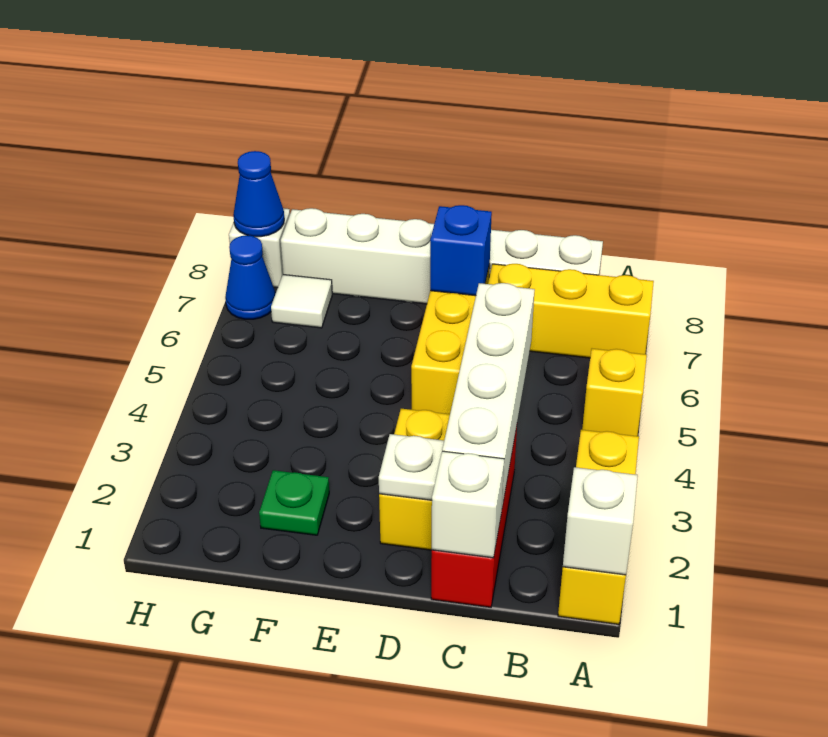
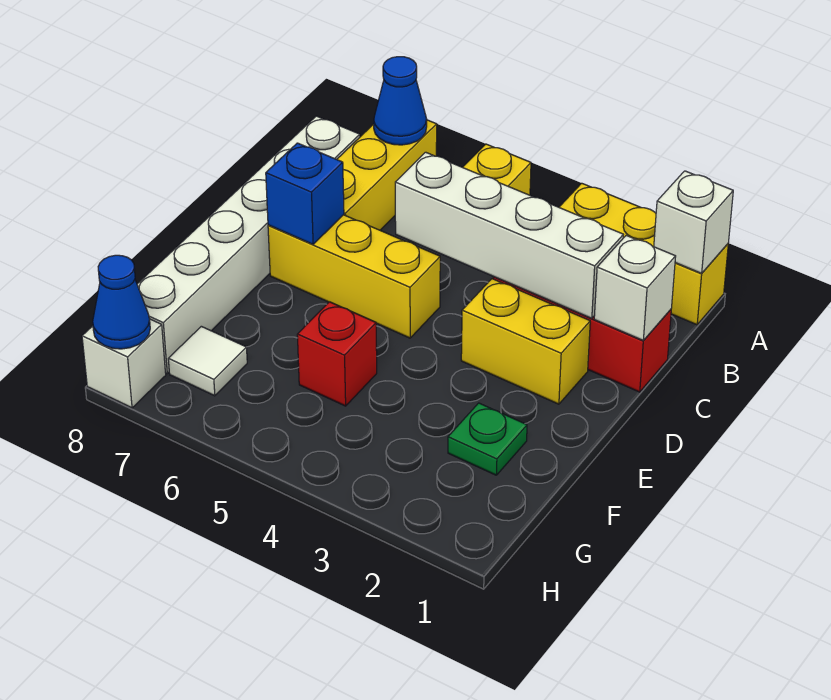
white 1x1 plate [379,434,444,500] -> none
none -> red 1x1 brick [297,302,377,406]
blue 1x1 cone [225,235,276,319] -> blue 1x1 cone moved to [374,57,427,145]

